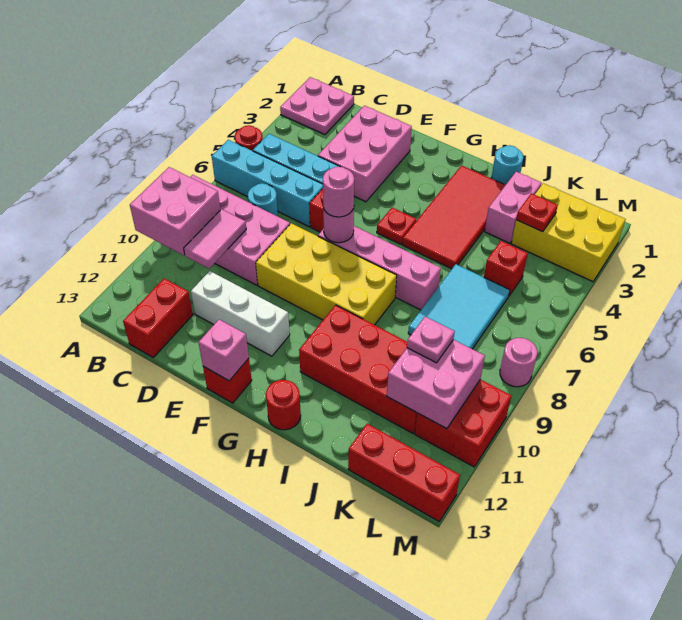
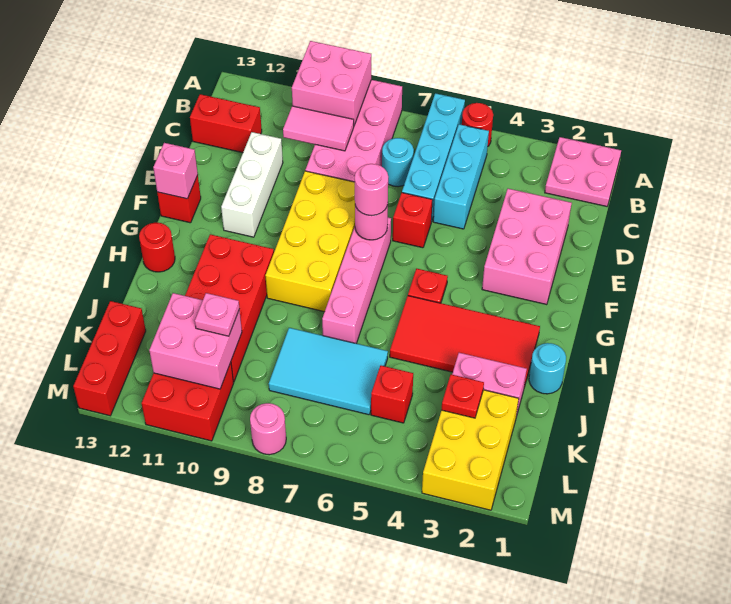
pink 2x3 brick [318,106,412,202] -> pink 2x3 brick turned to [482,189,572,305]

